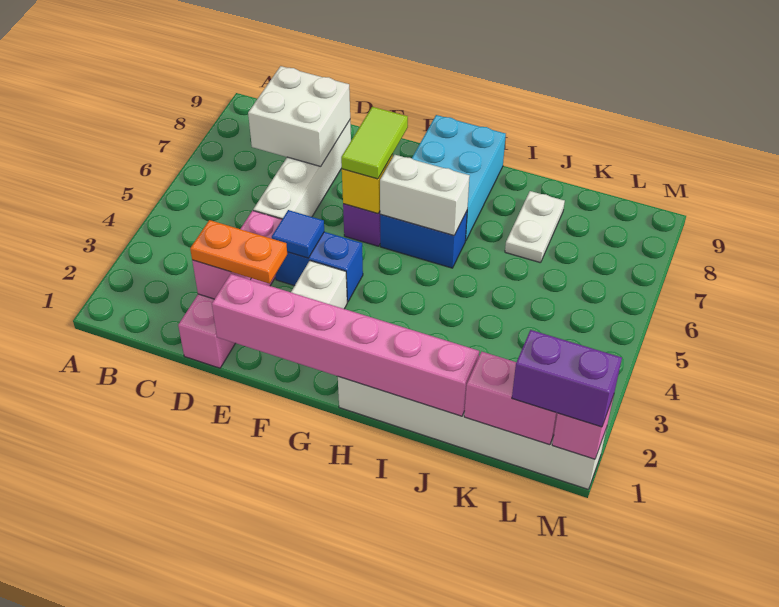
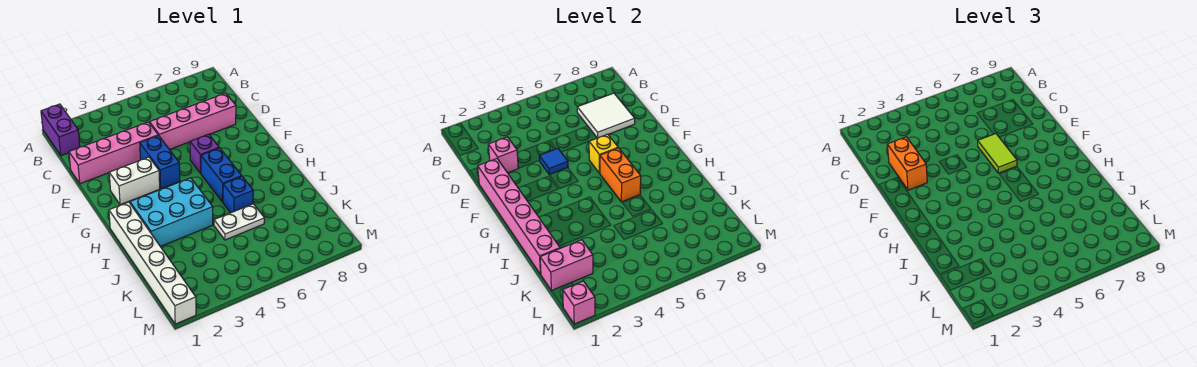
white 2x2 brick [248,66,350,166] -> white 2x2 tile [577,93,635,138]
orange 1x2 plate [190,220,287,284] -> orange 1x2 brick [887,137,927,190]
white 1x4 brick [253,120,351,219] -> pink 1x4 brick [149,93,236,149]
lime 1x2 tile [341,107,408,179] -> lime 1x2 tile turned to [978,134,1017,173]
white 1x2 brick [380,155,470,235] -> orange 1x2 brick [600,148,641,202]
cyan 2x3 brick [412,115,506,241] -> cyan 2x3 brick moved to [130,178,213,247]
none -> blue 1x1 brick [223,177,253,213]
white 1x2 plate [505,191,565,263] -> white 1x2 plate moved to [214,204,265,240]
pink 1x2 brick [464,352,558,445] -> pink 1x2 brick turned to [540,240,593,291]
purple 1x2 brick [512,330,622,427] -> purple 1x2 brick moved to [41,104,80,156]

